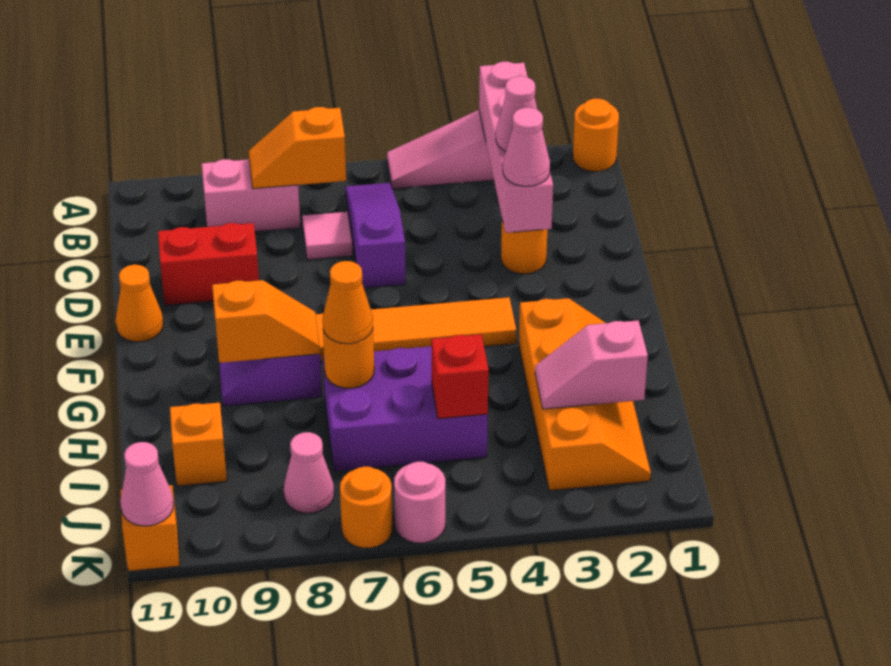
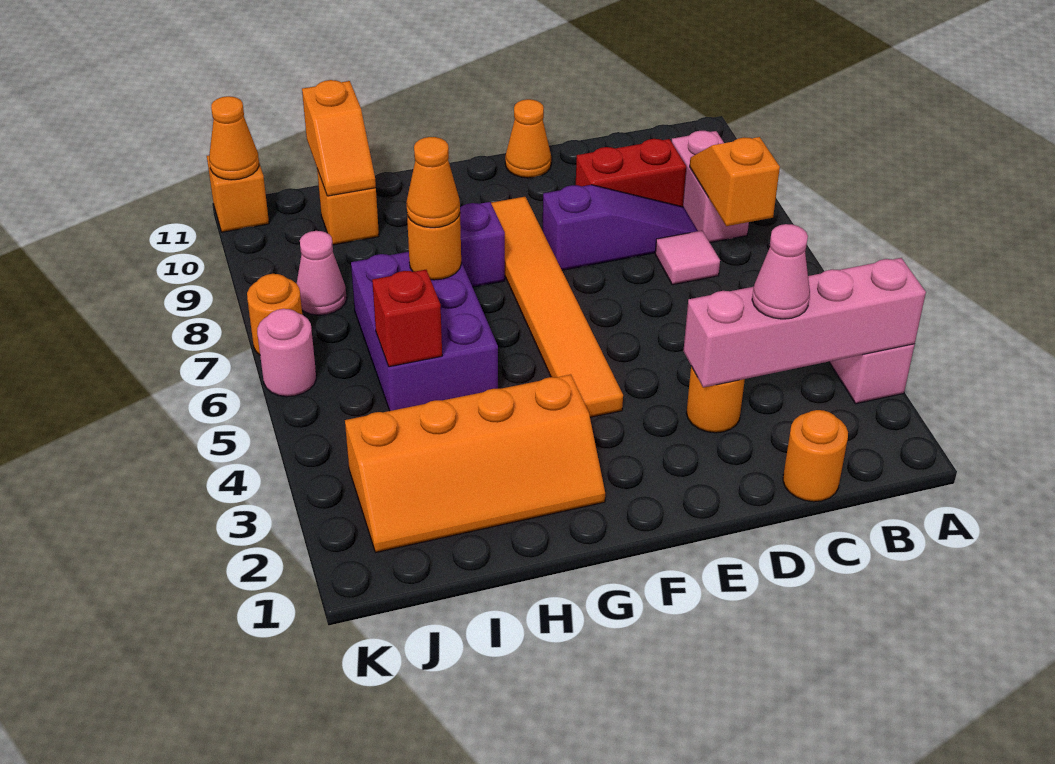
orange 1x1 round brick [573,99,619,172] -> orange 1x1 round brick moved to [783,410,848,502]
purple 1x3 slope [346,183,406,288] -> purple 1x3 slope moved to [543,185,698,270]
pink 1x1 cone [503,108,550,186] -> none
red 1x2 brick [158,223,259,305] -> red 1x2 brick turned to [576,139,686,207]
orange 1x2 slope [212,280,320,363] -> orange 1x2 slope moved to [302,80,376,196]
pink 1x2 slope [535,320,648,409] -> none
pink 1x1 cone [120,442,174,526] -> orange 1x1 cone [209,96,259,180]

